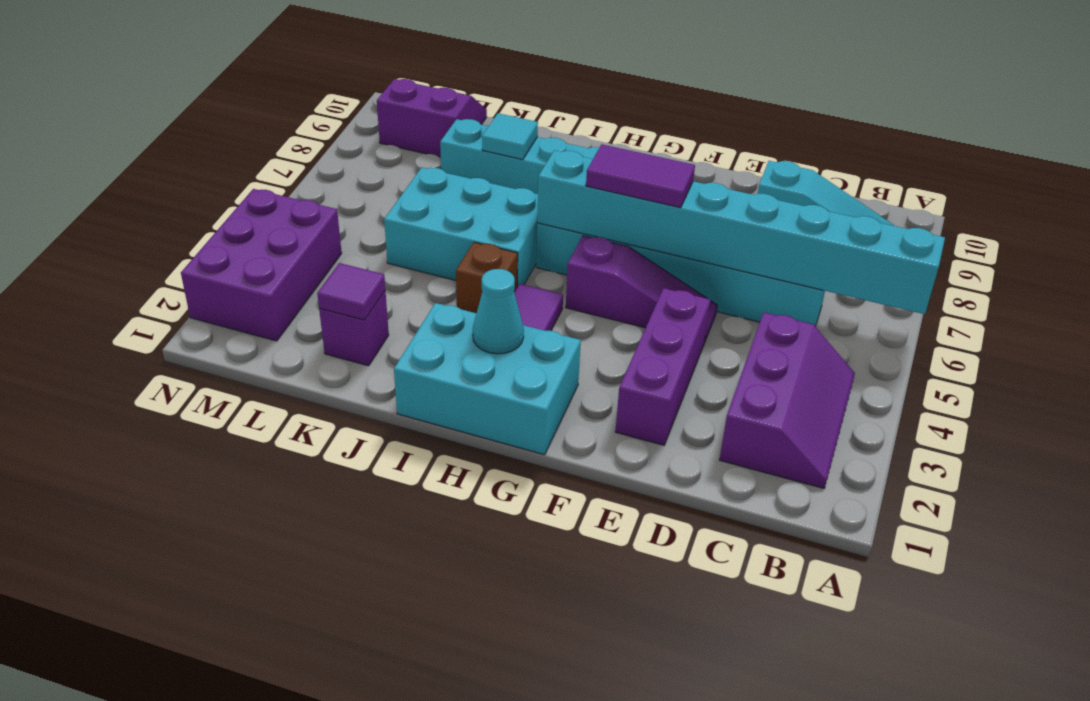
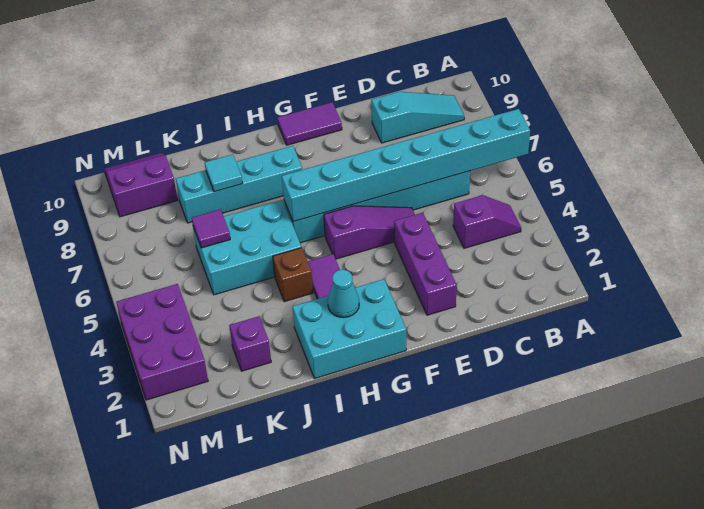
purple 2x3 slope [719,312,855,488] -> purple 1x2 slope [453,195,521,248]
purple 1x2 tile [586,145,695,208] -> purple 1x2 tile moved to [277,102,342,145]
purple 1x1 tile [317,263,385,320] -> purple 1x1 tile moved to [192,209,230,248]

